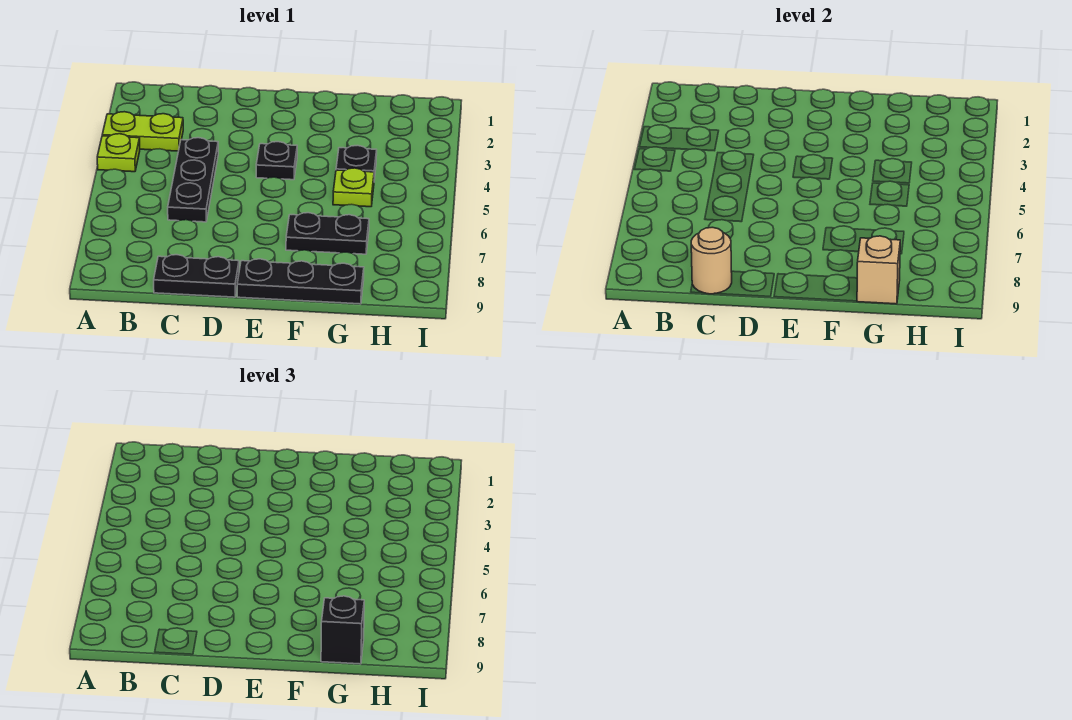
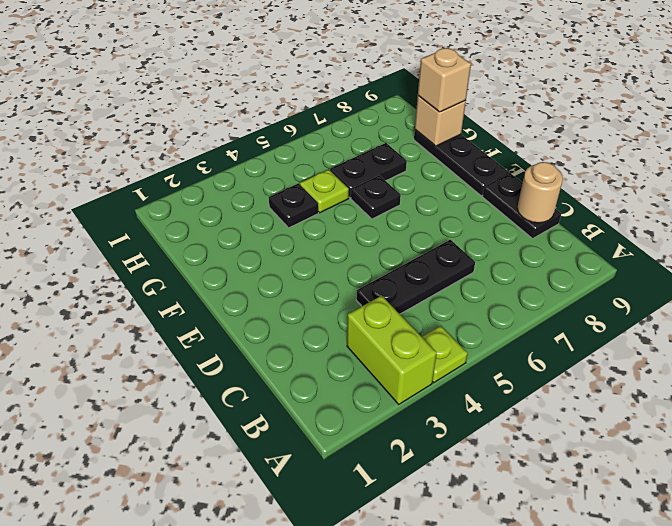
lime 1x2 plate [102,112,183,151] -> lime 1x2 brick [347,296,437,404]
black 1x1 plate [256,142,297,180] -> black 1x1 plate moved to [351,175,401,219]
black 1x2 plate [286,213,369,254] -> black 1x2 plate turned to [330,143,407,198]
black 1x1 brick [321,596,364,664] -> tan 1x1 brick [418,48,471,112]

